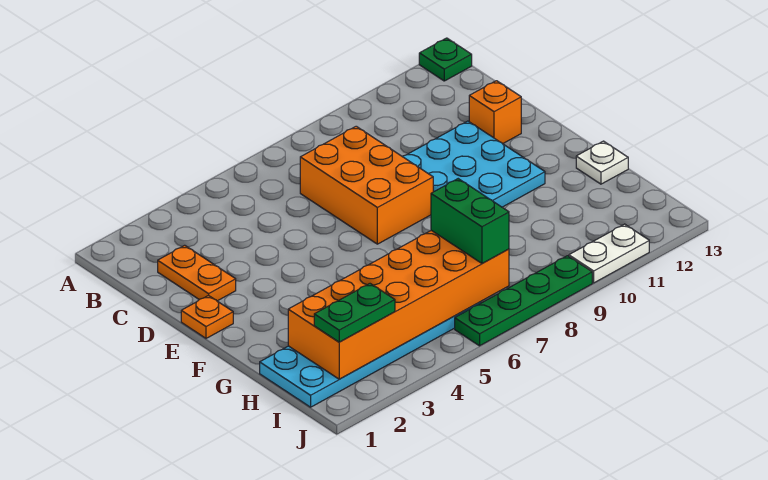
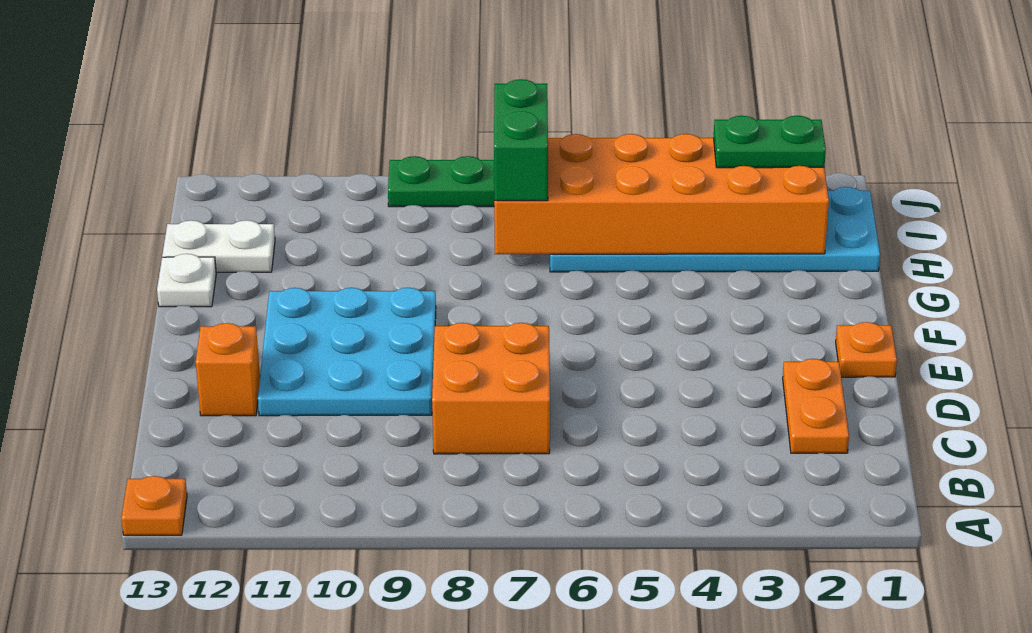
green 1x1 plate [419,38,472,81] -> orange 1x1 plate [121,476,187,535]
orange 2x3 brick [300,126,433,244] -> orange 2x2 brick [432,323,550,454]
white 1x2 plate [569,224,649,283] -> white 1x2 plate moved to [162,220,275,272]

